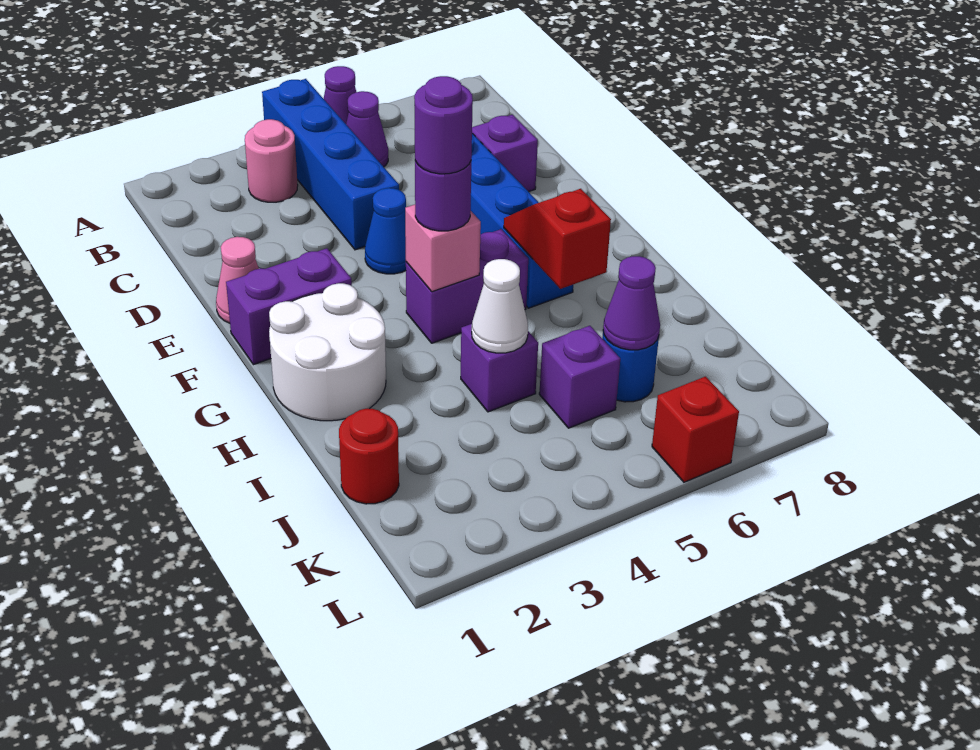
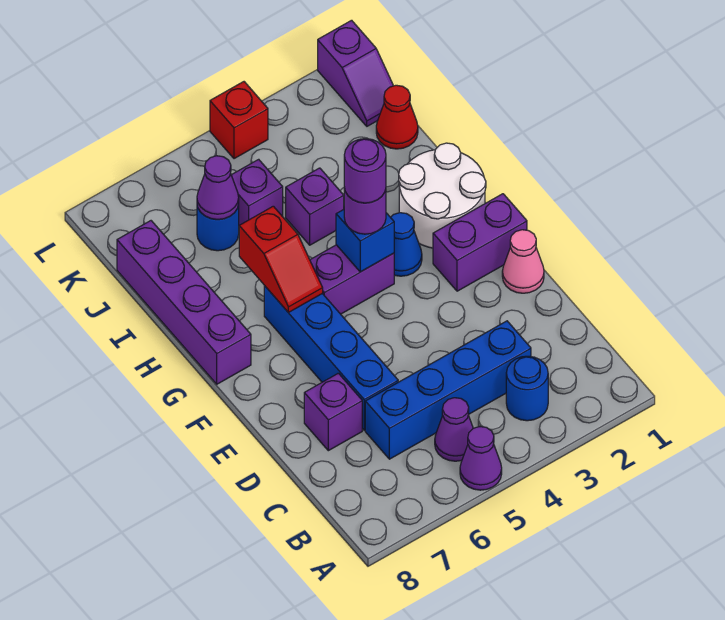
blue 1x4 brick [262,79,399,250] -> blue 1x4 brick turned to [365,321,531,459]
pink 1x1 round brick [245,119,298,202] -> blue 1x1 round brick [506,356,548,421]
blue 1x1 cone [365,188,406,274] -> blue 1x1 cone moved to [391,213,422,276]
pink 1x1 brick [405,205,481,292] -> blue 1x1 brick [336,210,394,272]
none -> purple 1x4 brick [117,221,251,384]
white 1x1 cone [472,259,528,353] -> none
red 1x1 round brick [339,409,399,504] -> red 1x1 cone [376,85,418,149]
none -> purple 1x2 slope [318,20,393,126]
red 1x1 brick [652,377,739,482] -> red 1x1 brick moved to [210,82,268,159]

